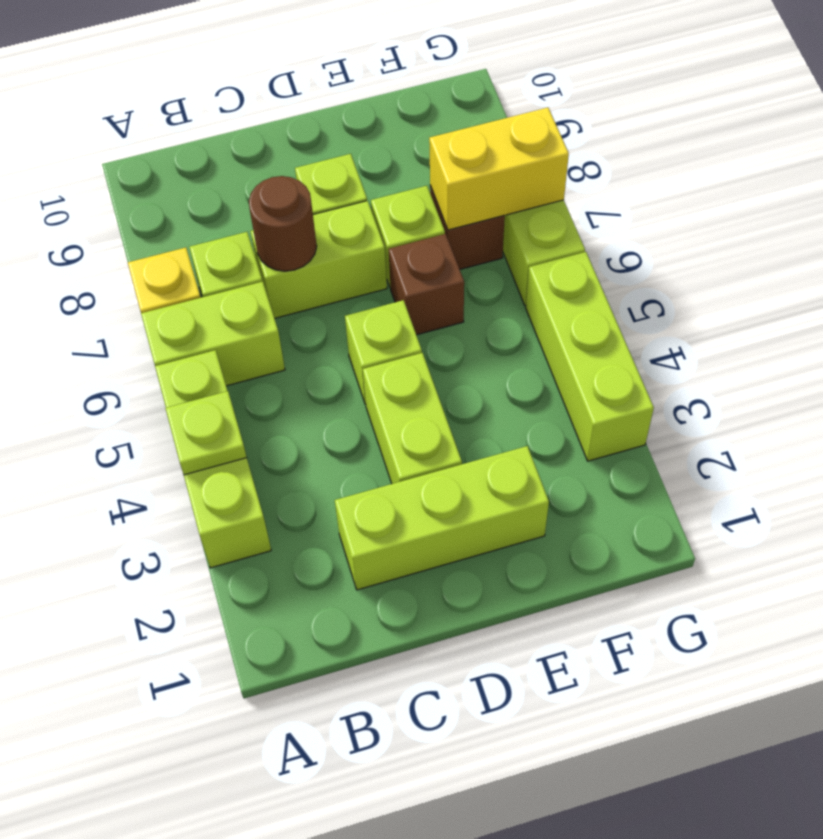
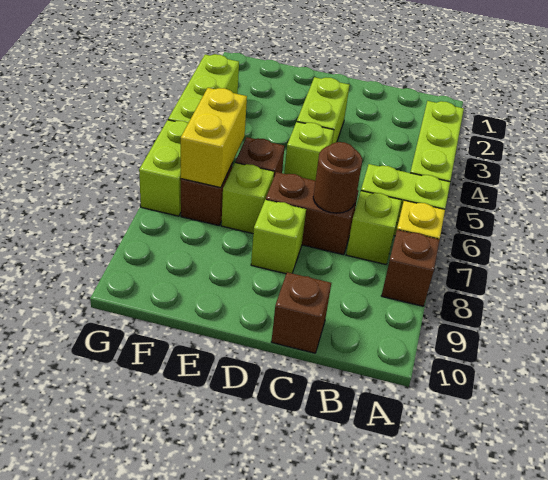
lime 1x1 plate [165,391,247,475] -> none
none -> brown 1x1 brick [381,230,440,306]
lime 1x3 brick [335,446,549,590] -> none
lime 1x2 brick [250,201,387,318] -> brown 1x2 brick [266,172,358,255]
none -> brown 1x1 brick [271,272,331,353]
yellow 1x2 brick [429,108,569,230] -> yellow 1x2 brick turned to [181,88,247,188]

